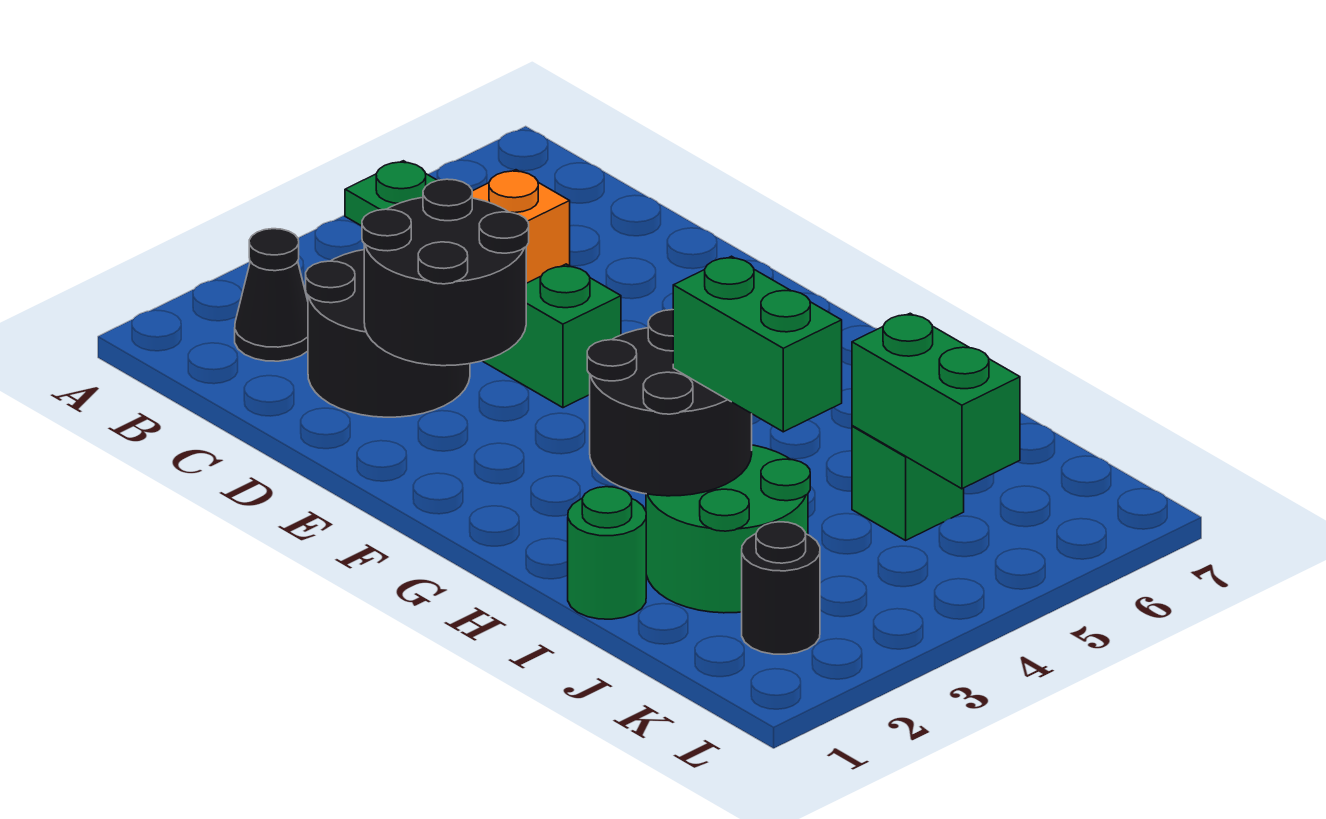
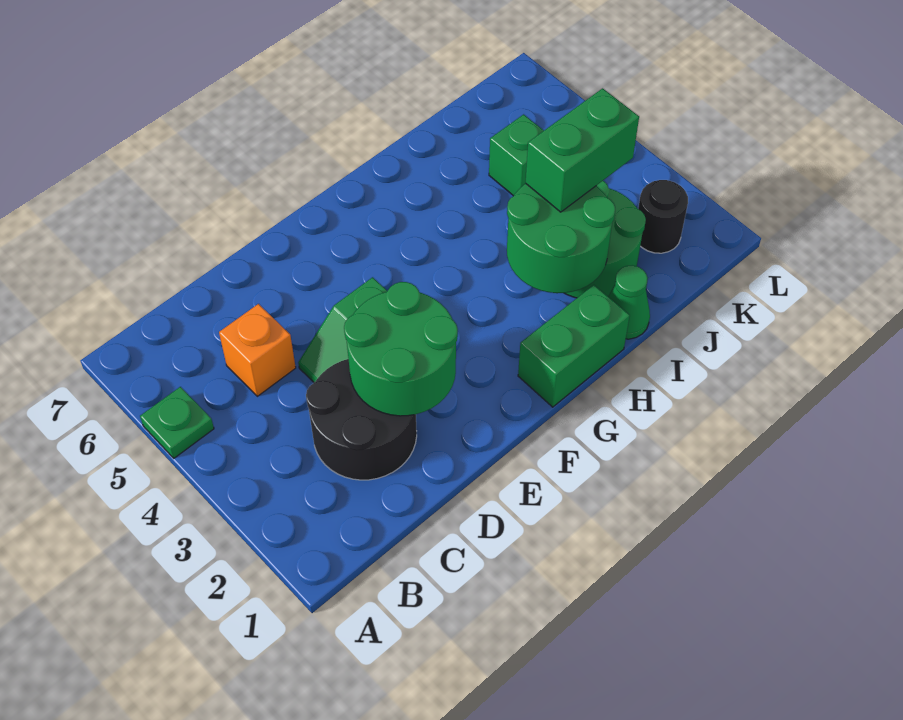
black 1x1 cone [235,229,308,361] -> none
black 2x2 round brick [362,179,529,366] -> green 2x2 round brick [344,282,458,416]
black 2x2 round brick [587,310,752,496] -> green 2x2 round brick [507,184,615,293]
green 1x1 round brick [568,487,646,619] -> green 1x1 cone [608,265,650,339]
green 1x2 brick [852,313,1020,489] -> green 1x2 brick moved to [518,285,630,407]

